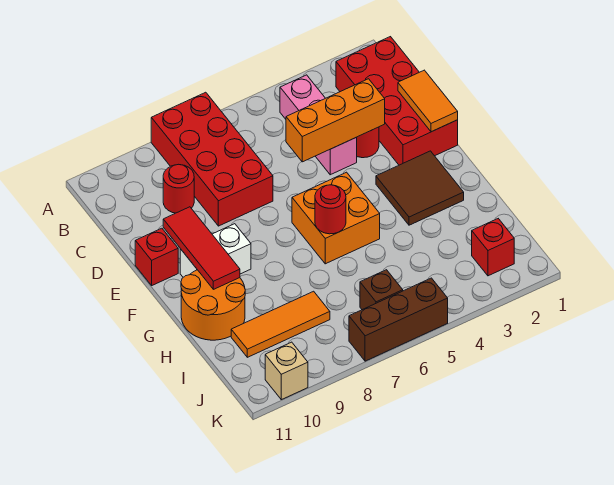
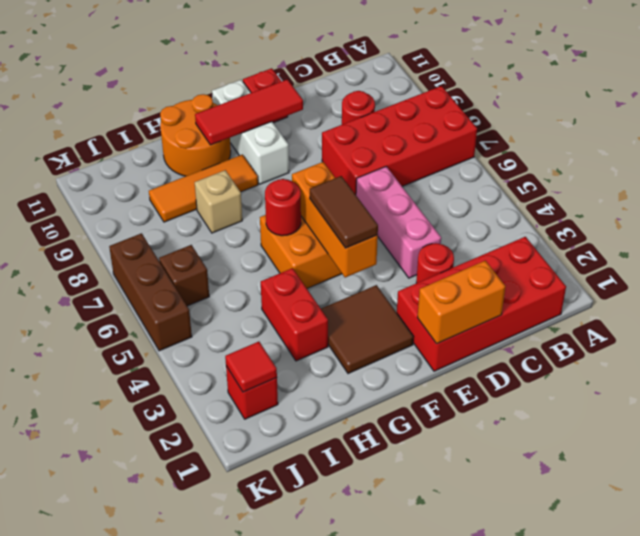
pink 1x3 brick [280,75,357,175] -> pink 1x3 brick turned to [356,166,441,278]
orange 1x2 tile [398,70,458,132] -> orange 1x2 brick [417,261,506,344]
orange 1x3 brick [286,79,385,162] -> orange 1x3 brick moved to [292,162,378,278]
none -> brown 1x2 tile [310,176,378,248]
white 1x2 brick [180,224,251,277] -> white 1x3 brick [212,80,289,184]
none -> red 1x2 brick [261,268,328,361]
orange 1x3 tile [231,291,330,357] -> orange 1x3 tile turned to [149,154,258,222]
none -> red 1x1 tile [225,342,277,392]
tan 1x1 brick [265,342,308,400] -> tan 1x1 brick moved to [195,170,242,233]

